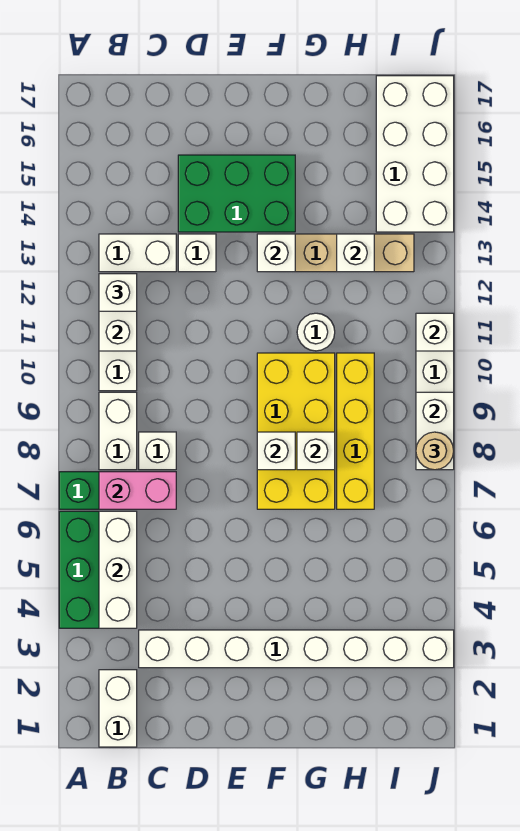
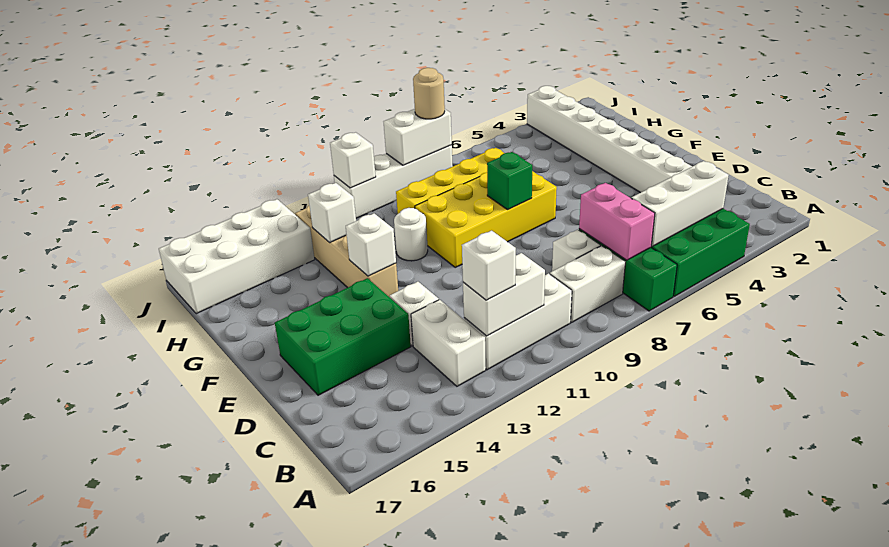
white 1x2 brick [99,670,137,747] -> none
green 2x3 brick [178,155,295,232] -> green 2x3 brick turned to [275,278,411,395]
white 1x1 brick [257,432,295,470] -> green 1x1 brick [487,152,532,210]
white 1x1 brick [297,432,335,470] -> none

